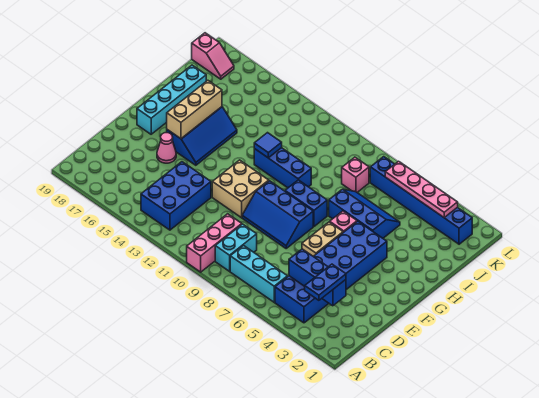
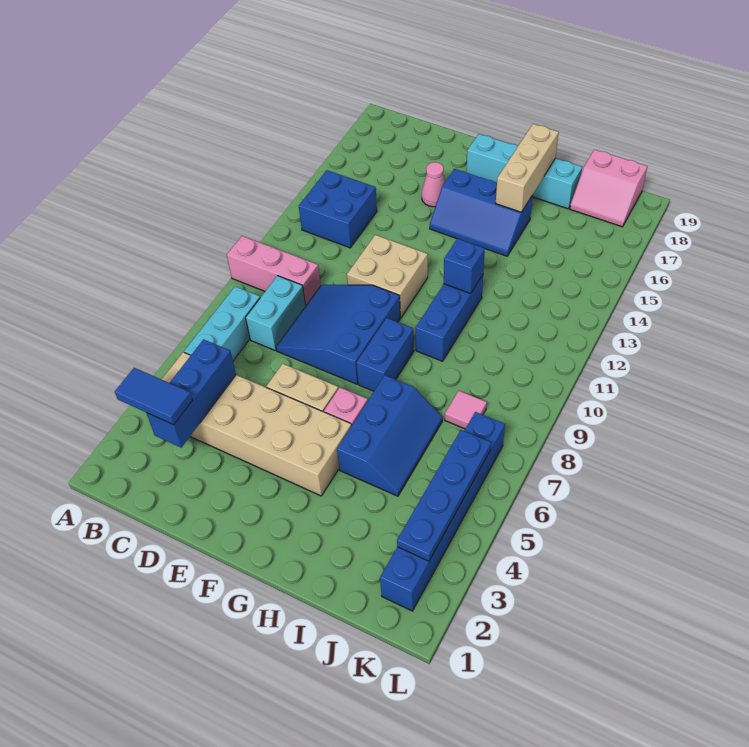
blue 1x2 plate [305,264,346,300] -> blue 1x2 tile [115,368,192,425]
blue 2x6 brick [275,221,387,323] -> tan 2x6 brick [162,352,352,496]
cyan 1x2 brick [215,224,257,271] -> cyan 1x2 brick turned to [246,276,306,350]
blue 2x3 brick [141,162,211,230] -> blue 2x2 brick [299,170,377,248]
blue 2x3 slope [242,181,313,248] -> blue 3x3 slope [276,285,400,384]
tan 1x3 brick [167,80,222,139] -> tan 1x3 brick turned to [496,124,559,212]
blue 1x1 tile [254,133,282,158] -> blue 1x1 brick [444,239,485,294]
pink 1x1 brick [342,157,369,192] -> pink 1x1 tile [445,391,487,429]
pink 1x4 plate [385,161,458,217] -> blue 1x4 plate [397,430,491,561]
pink 1x2 slope [192,33,234,79] -> pink 2x2 slope [570,150,647,227]

